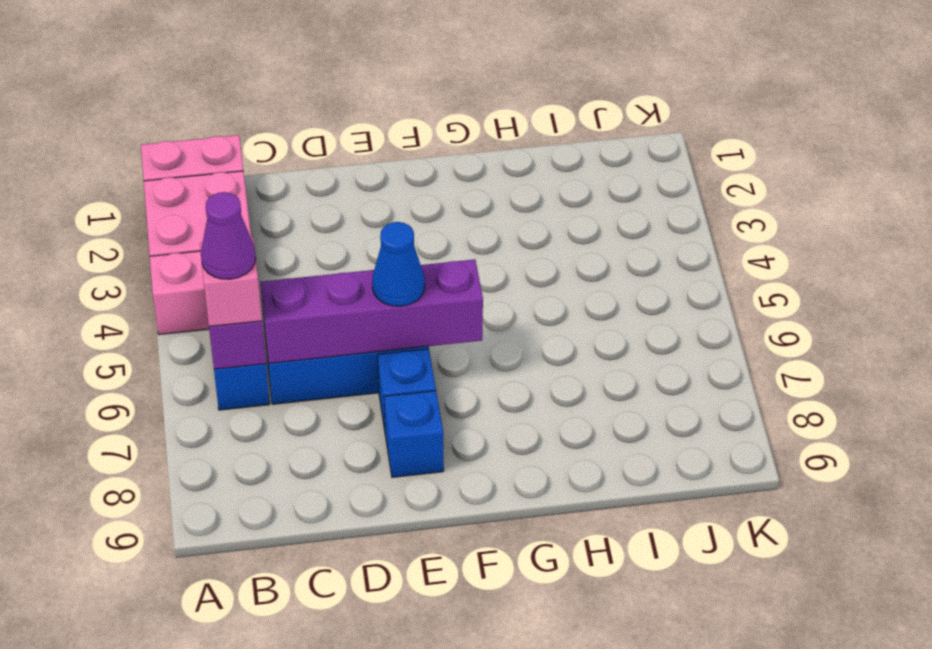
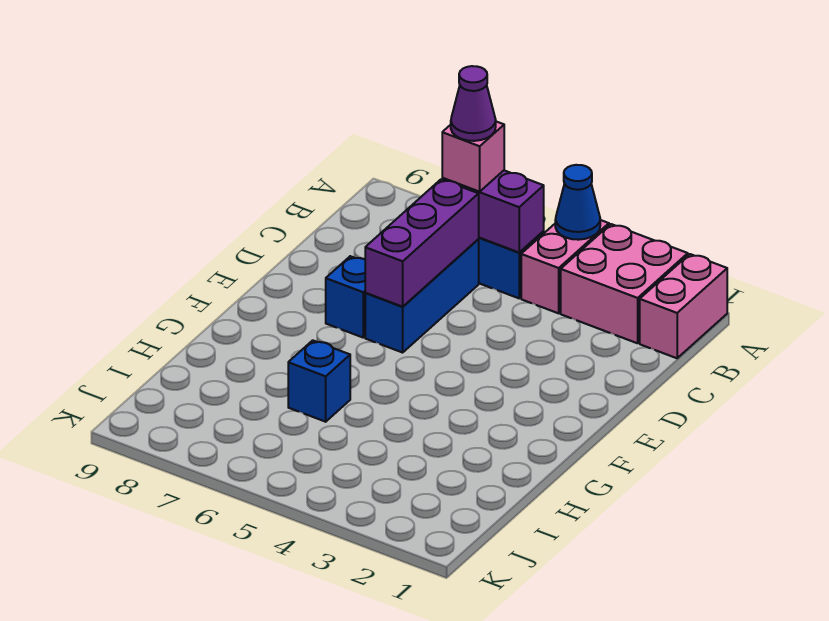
purple 1x4 brick [260,259,483,363] -> purple 1x3 brick [365,179,479,307]
blue 1x1 cone [372,222,425,306] -> blue 1x1 cone moved to [555,165,600,240]
blue 1x1 brick [384,391,444,477] -> blue 1x1 brick moved to [288,340,350,422]

